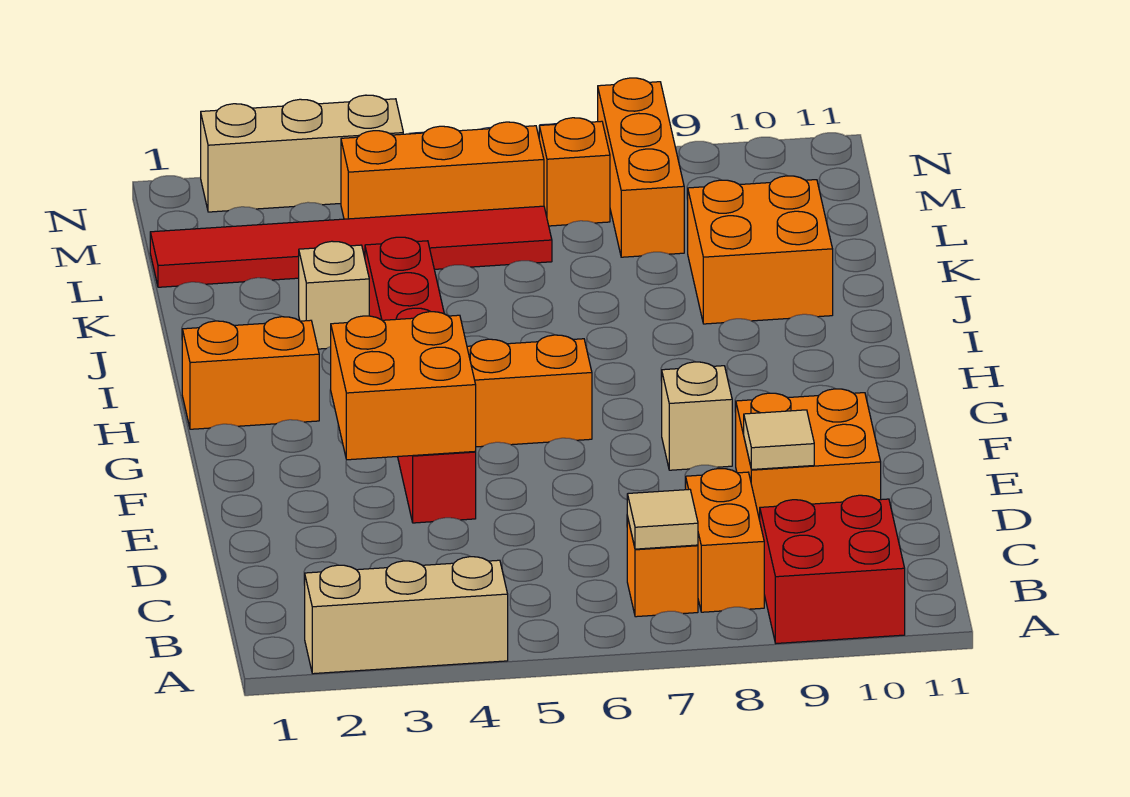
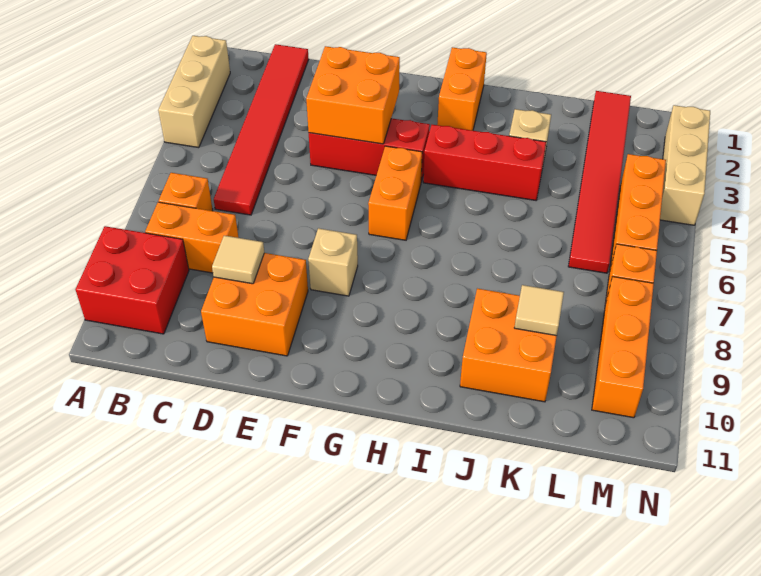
tan 1x1 tile [627,489,698,549] -> tan 1x1 tile moved to [514,285,564,336]
none -> red 1x6 tile [214,44,309,215]
orange 1x3 brick [598,78,684,257] -> orange 1x3 brick turned to [592,277,654,418]

